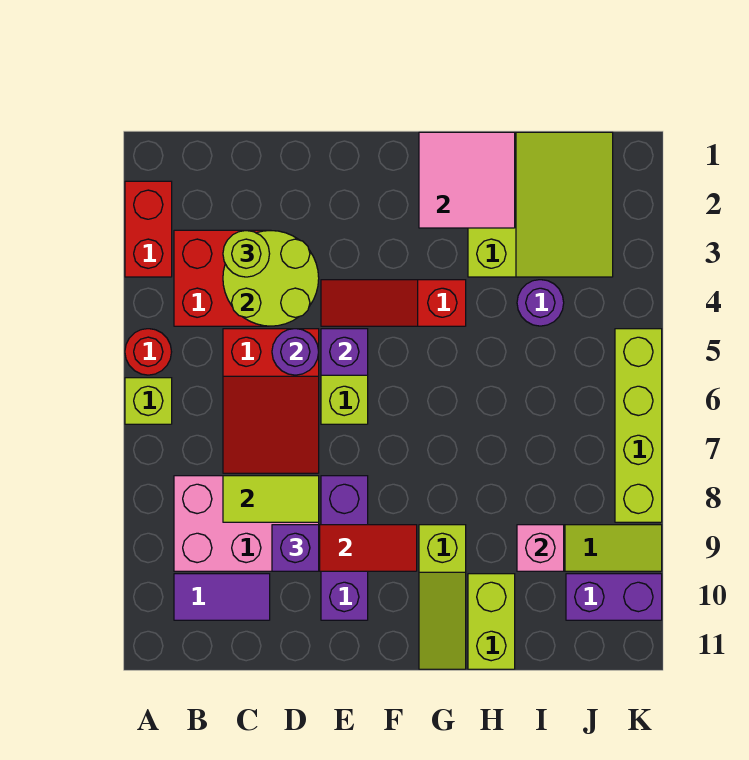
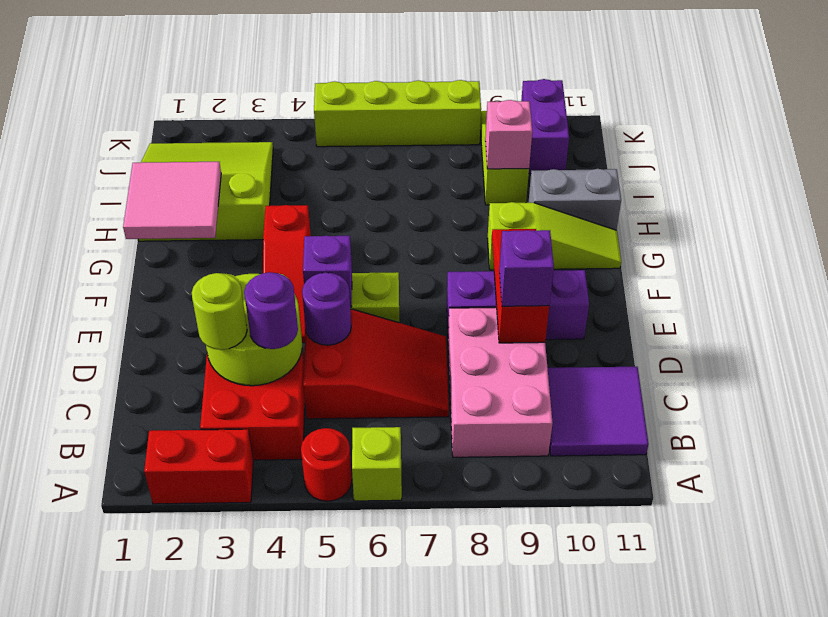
purple 1x2 tile [174,574,270,620] -> purple 2x2 tile [548,367,648,456]
lime 1x2 tile [223,476,319,522] -> none
lime 1x2 brick [468,574,515,669] -> grey 1x2 brick [528,169,621,230]
purple 1x1 round brick [517,280,564,326] -> purple 1x1 round brick moved to [244,272,298,349]

